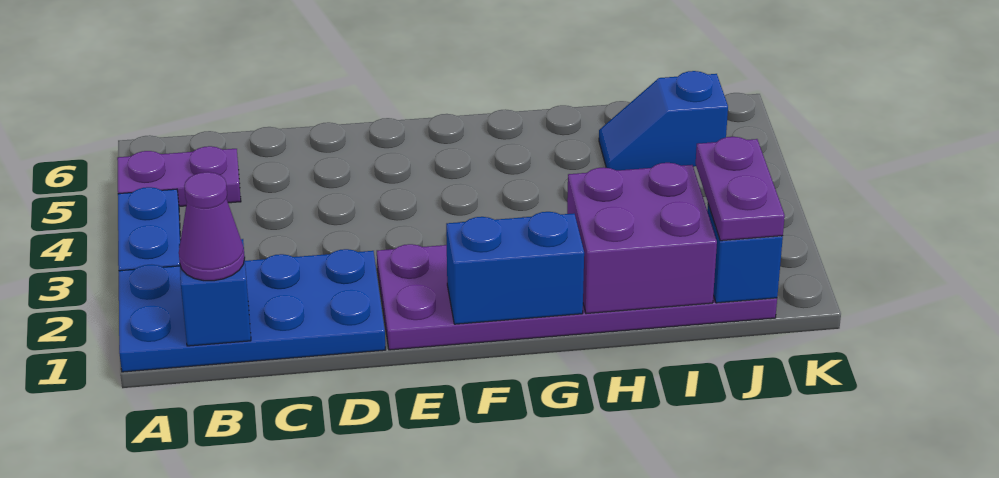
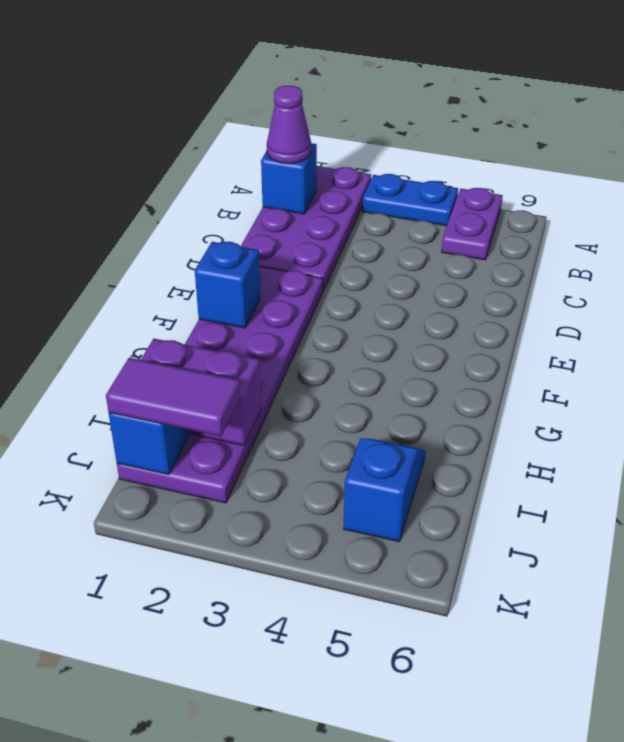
blue 2x4 plate [119,249,386,372] -> purple 2x4 plate [240,166,371,291]
blue 1x2 brick [446,212,584,324] -> blue 1x1 brick [195,242,261,328]
purple 2x2 brick [567,163,717,314] -> purple 1x2 brick [141,339,262,446]
purple 1x2 plate [696,137,785,241] -> purple 1x2 tile [106,358,241,436]

